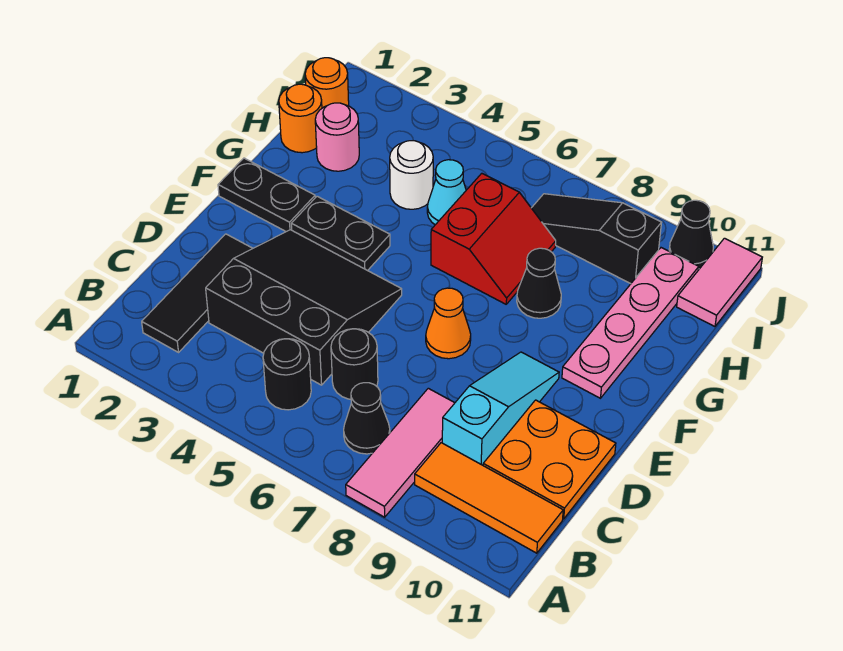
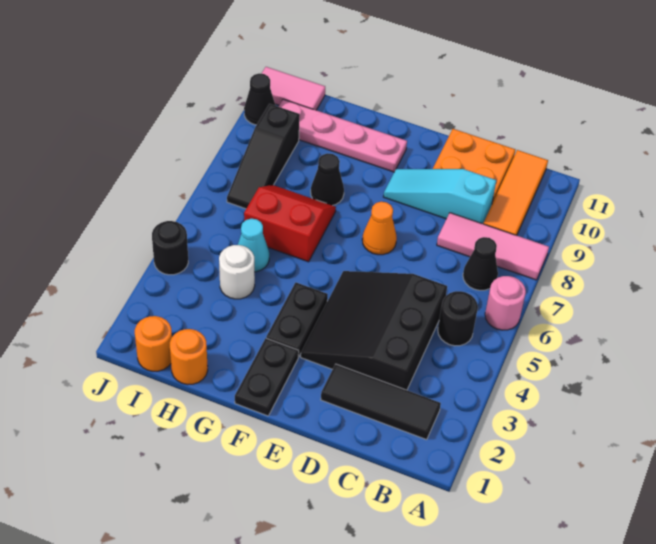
black 1x1 round brick [331,329,378,399] -> black 1x1 round brick moved to [152,221,188,275]
pink 1x1 round brick [315,103,359,171] -> pink 1x1 round brick moved to [485,276,526,330]

